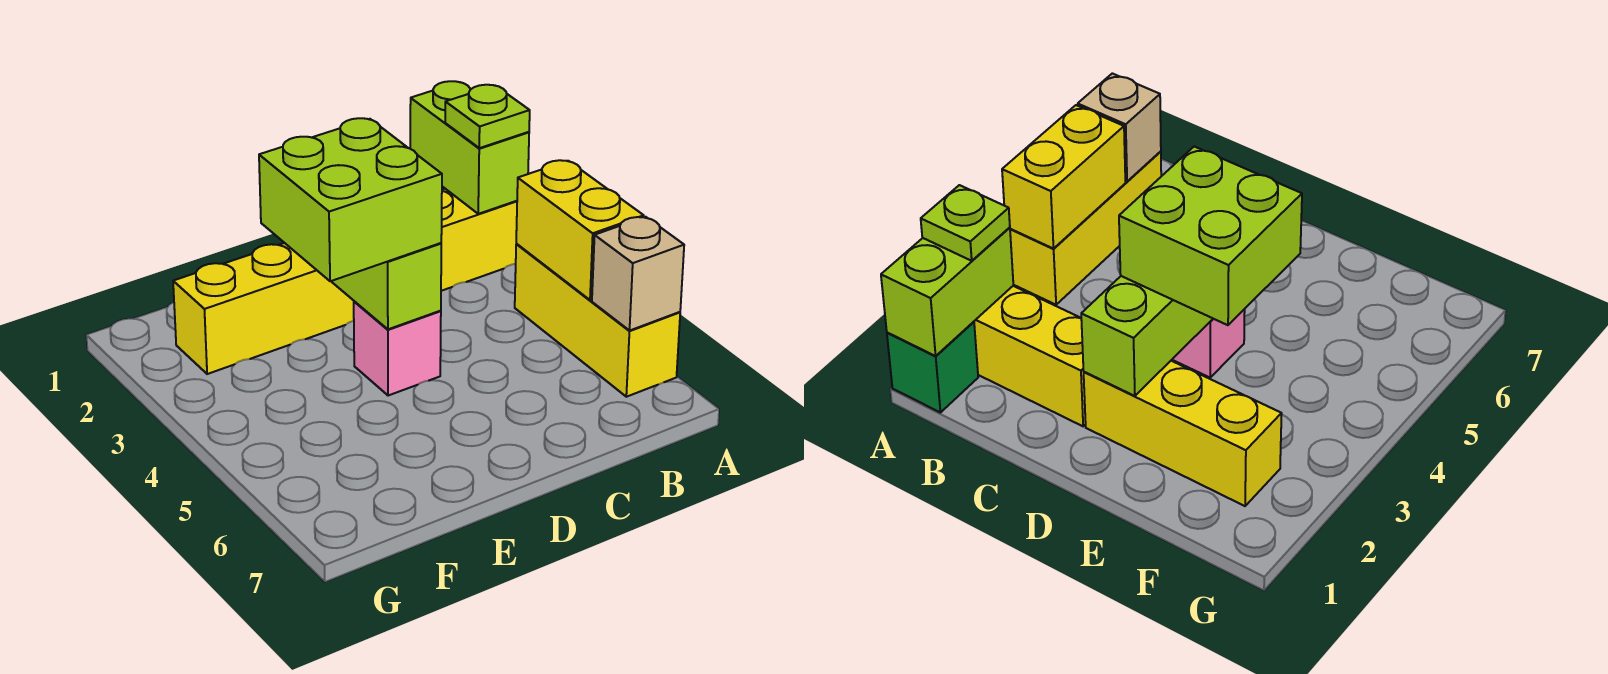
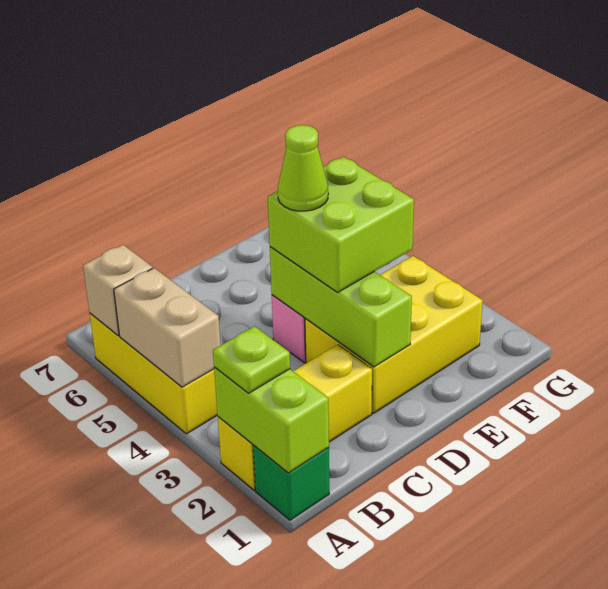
yellow 1x2 brick [516,160,644,300] -> tan 1x2 brick [114,268,221,387]
yellow 1x3 brick [173,243,354,374] -> yellow 2x3 brick [305,256,483,413]
none -> lime 1x1 cone [278,125,328,211]

